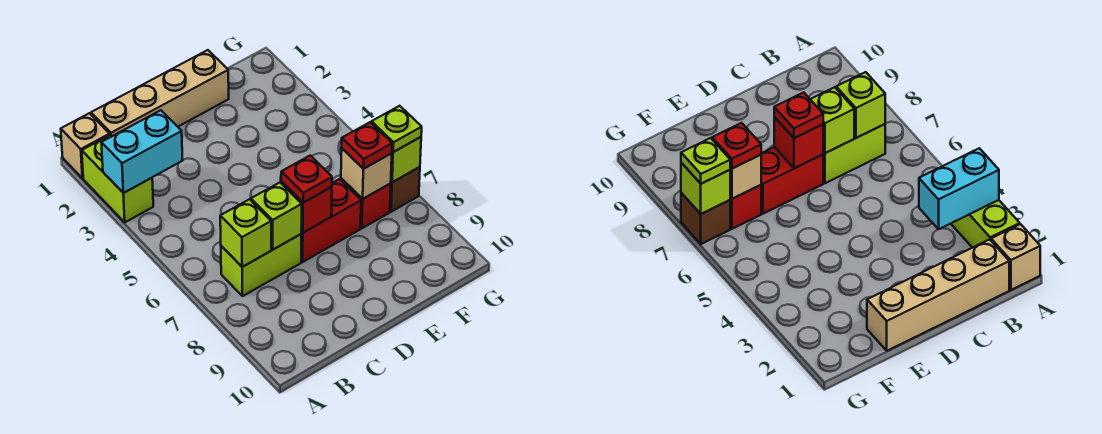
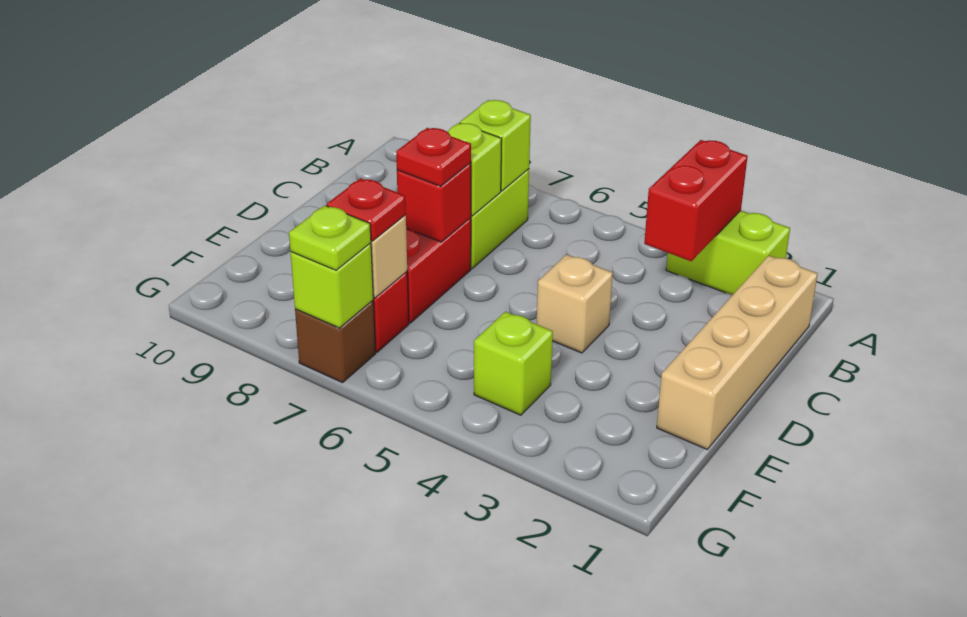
tan 1x1 brick [61,113,110,178] -> tan 1x1 brick moved to [537,255,613,353]
cyan 1x2 brick [101,110,183,193] -> red 1x2 brick [644,140,748,261]
none -> lime 1x1 brick [474,312,553,415]

